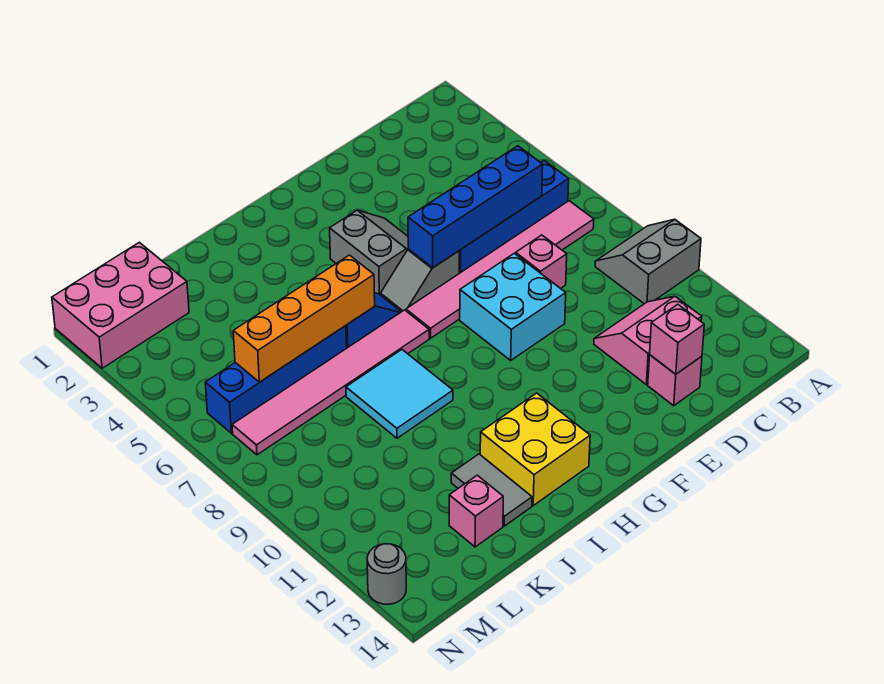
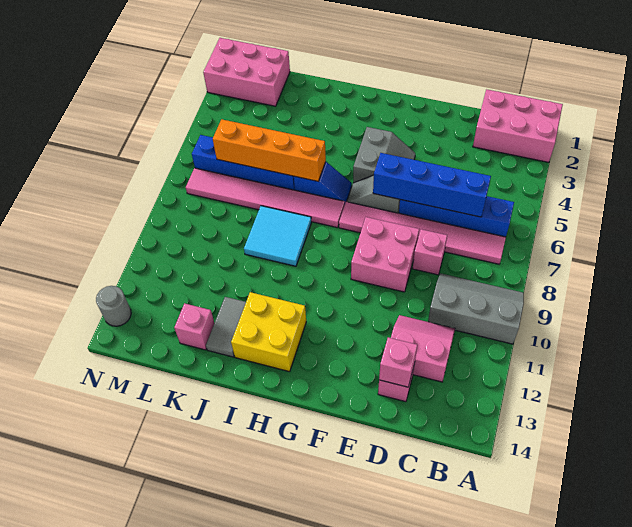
none -> pink 2x3 brick [473,89,563,162]
grey 2x2 slope [595,220,701,304] -> grey 2x3 slope [428,273,524,344]
cyan 2x2 brick [460,253,566,360] -> pink 2x2 brick [351,217,419,292]

